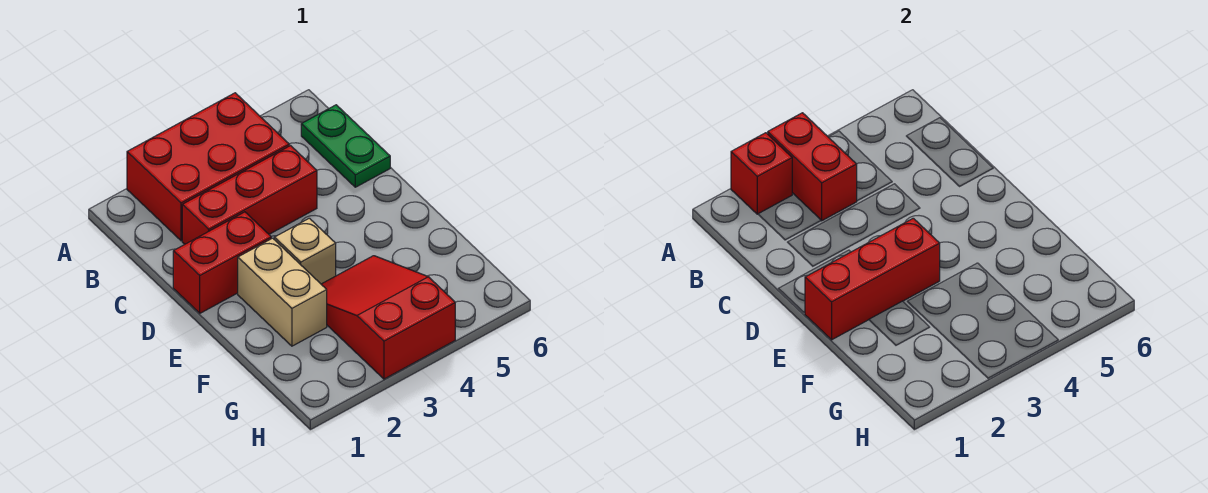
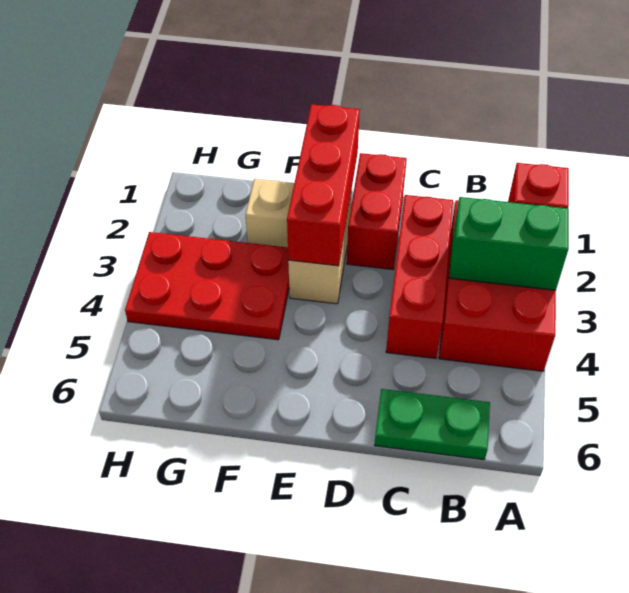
red 1x2 brick [768,113,857,221] -> green 1x2 brick [449,197,569,290]
red 2x3 slope [321,256,455,379] -> red 2x3 plate [125,232,289,340]

